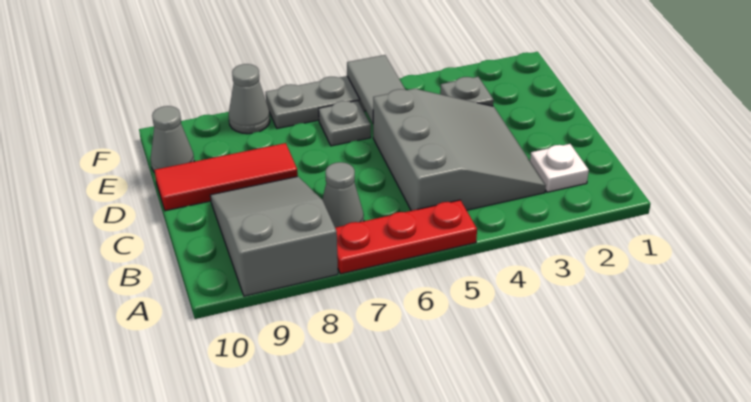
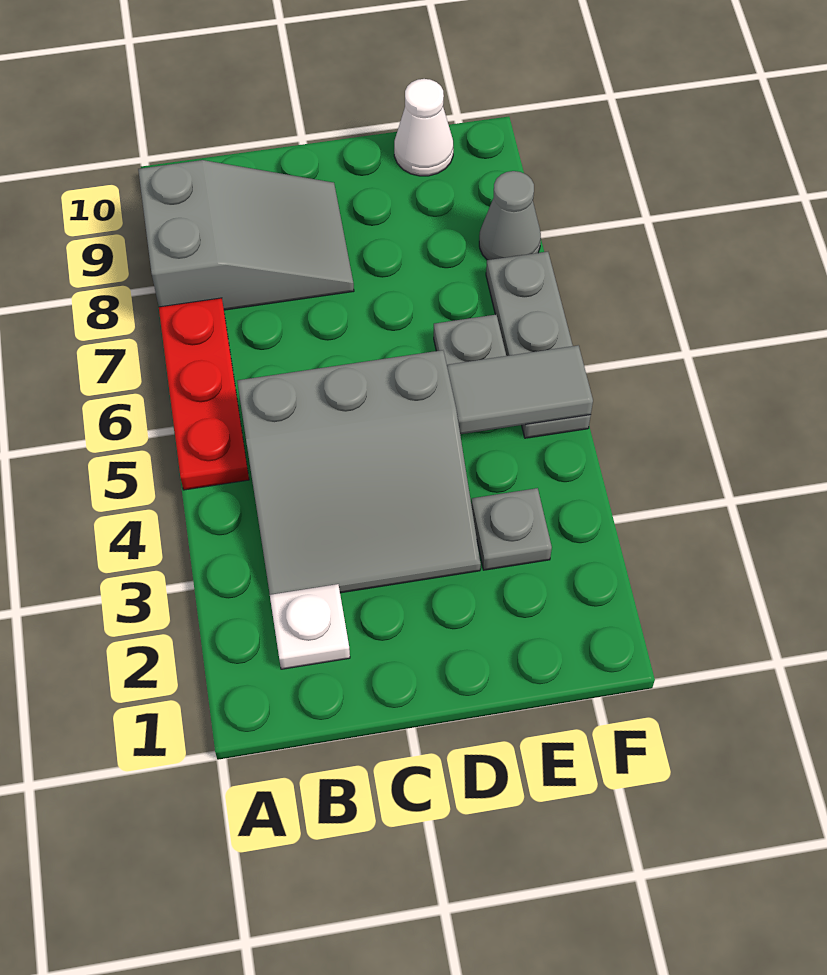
grey 1x1 cone [322,162,364,228] -> none
red 1x3 tile [154,143,298,211] -> none
grey 1x1 cone [151,106,194,173] -> white 1x1 cone [394,79,453,176]

